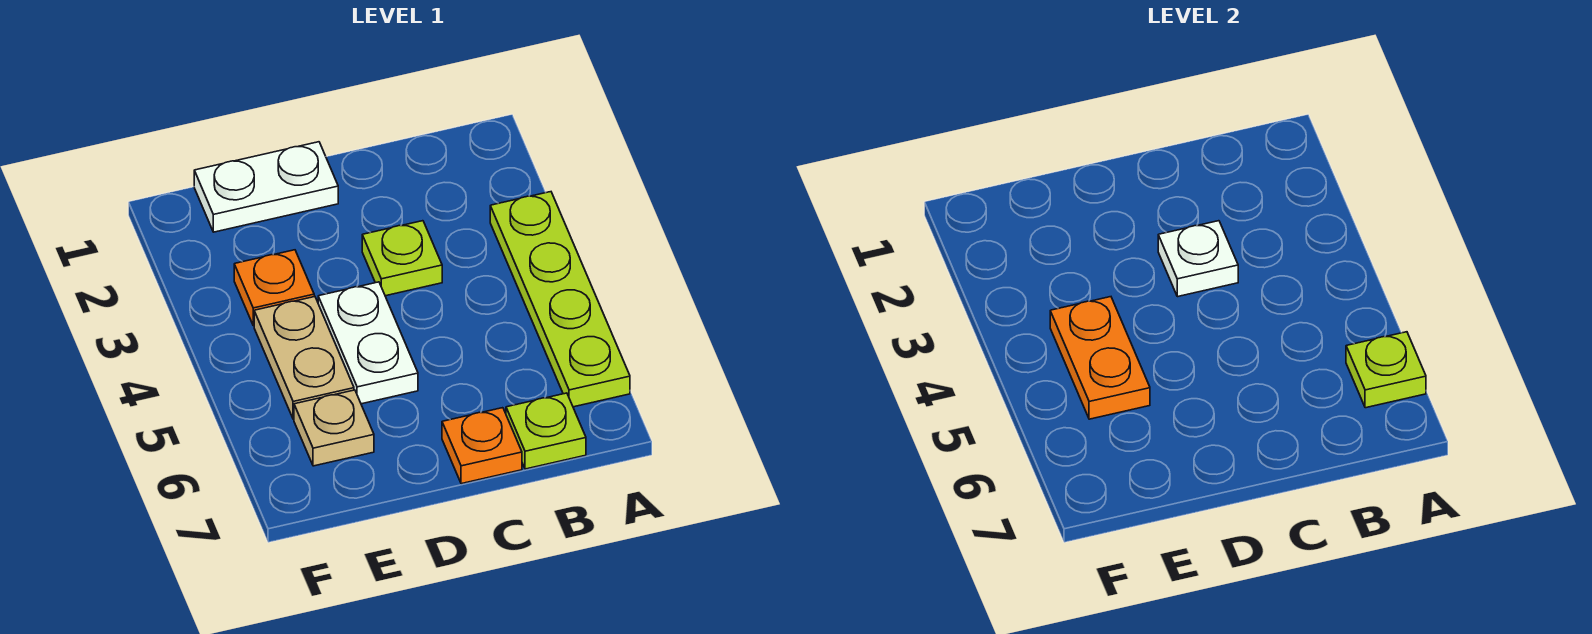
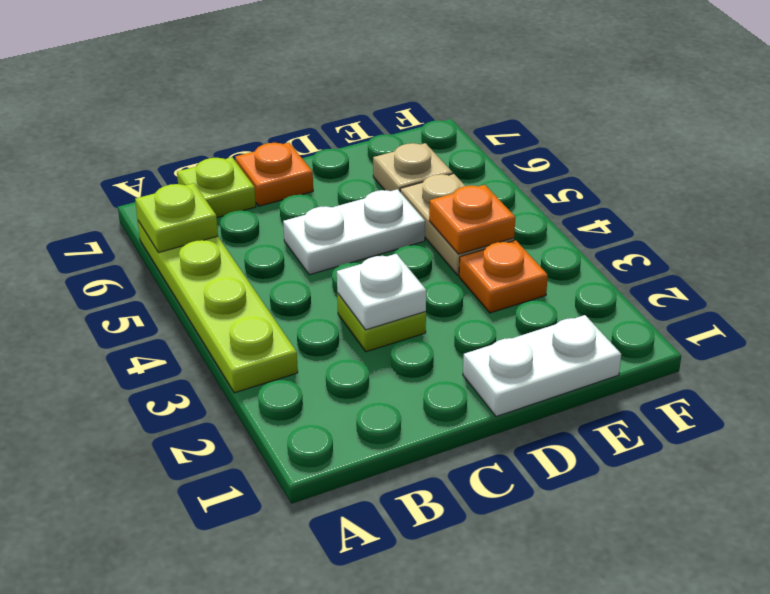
white 1x2 plate [318,282,418,404] -> white 1x2 plate turned to [283,189,425,275]
orange 1x2 plate [1050,297,1150,419] -> orange 1x1 plate [429,185,515,254]

